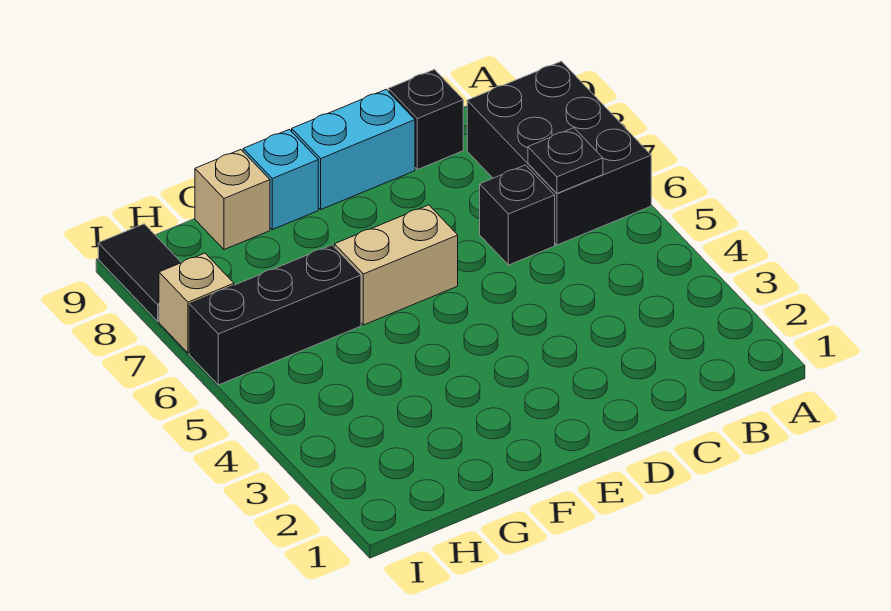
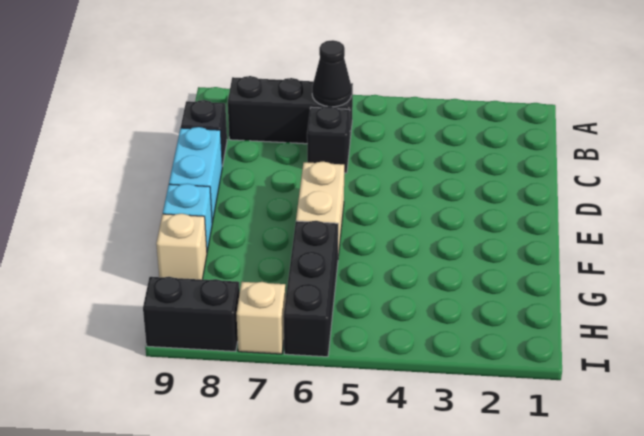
black 2x3 brick [467,61,651,245] -> black 1x3 brick [228,76,353,144]
black 1x1 plate [528,128,603,193] -> black 1x1 cone [312,40,352,107]
black 1x2 tile [98,224,181,321] -> black 1x2 brick [143,277,240,352]

